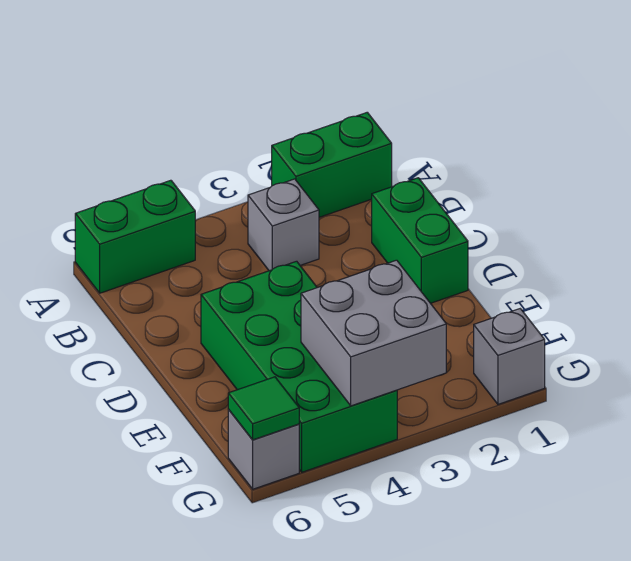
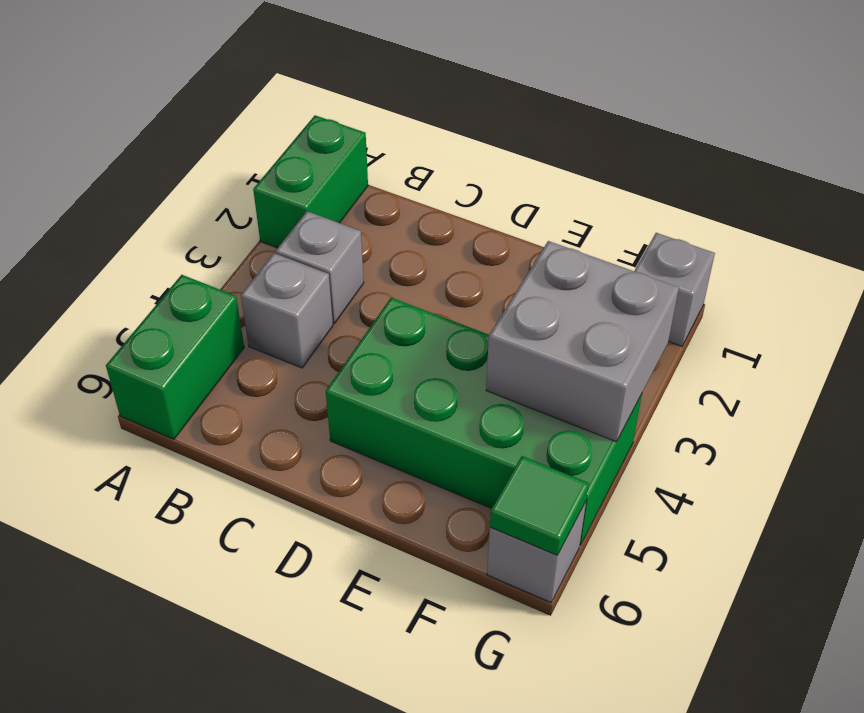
none -> grey 1x1 brick [241,253,333,368]
green 1x2 brick [372,178,468,303] -> none

